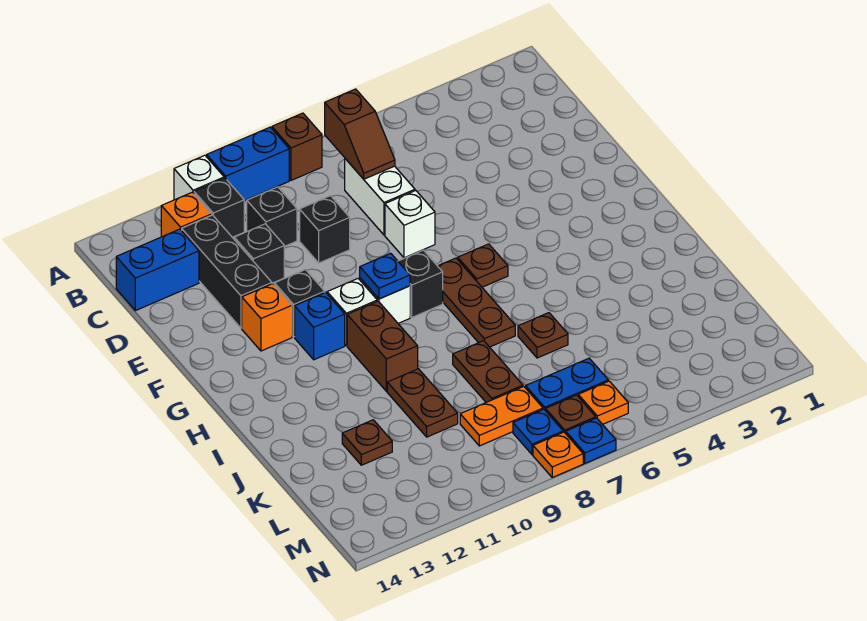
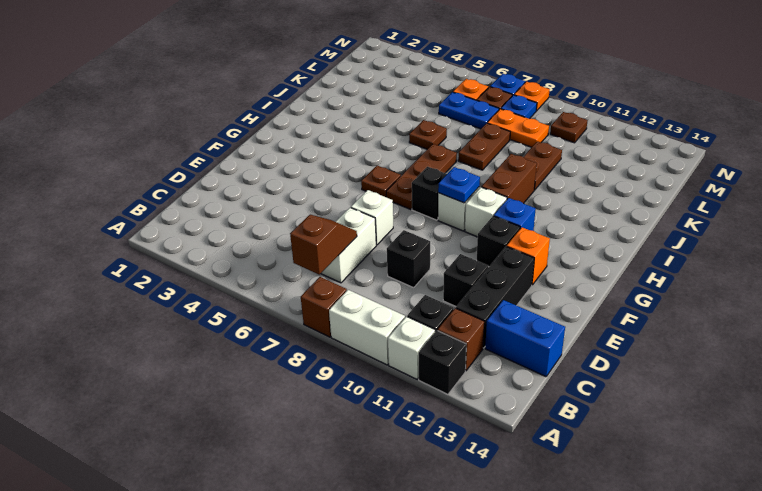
blue 1x2 brick [207,127,289,201] -> white 1x2 brick [329,290,405,365]
orange 1x1 brick [161,192,212,237] -> brown 1x1 brick [438,308,484,371]
black 1x1 brick [247,187,297,246] -> black 1x1 brick moved to [419,331,466,394]
brown 1x1 plate [342,420,392,465] -> brown 1x1 plate moved to [550,112,588,143]

